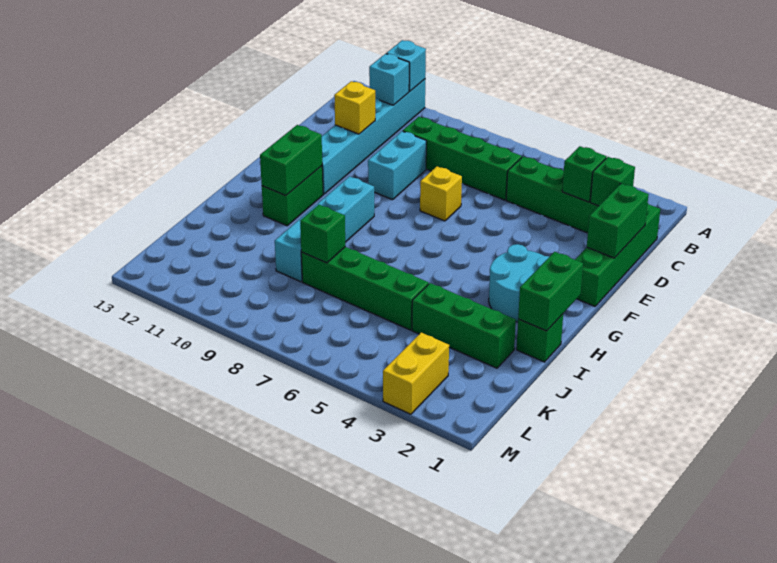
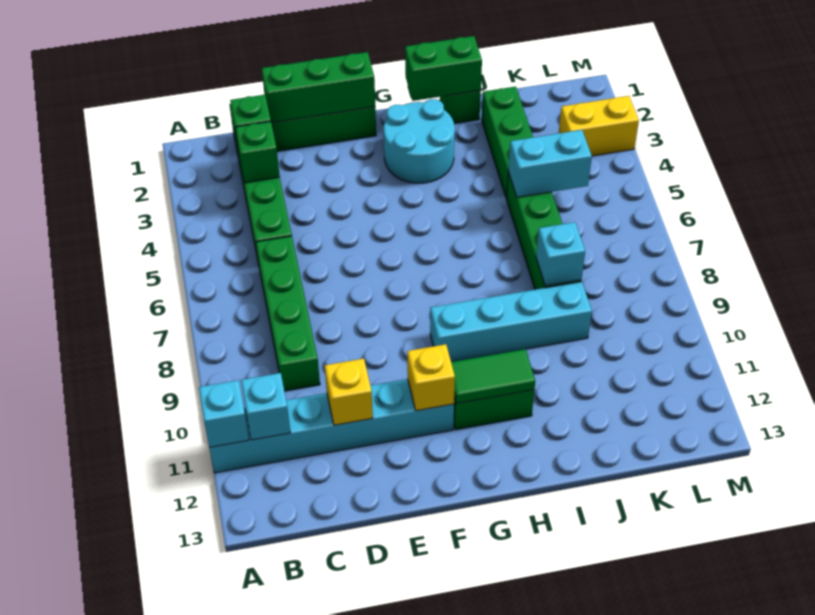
green 1x2 brick [587,184,649,258] -> green 1x3 brick [262,52,375,123]
cyan 1x2 brick [368,131,426,200] -> cyan 1x2 brick moved to [508,130,592,197]
yellow 1x1 brick [420,167,462,221] -> yellow 1x1 brick moved to [407,344,455,411]
green 1x2 brick [260,125,322,196] -> green 1x2 tile [451,349,535,404]
green 1x1 brick [300,205,345,263] -> cyan 1x1 brick [536,222,585,286]

